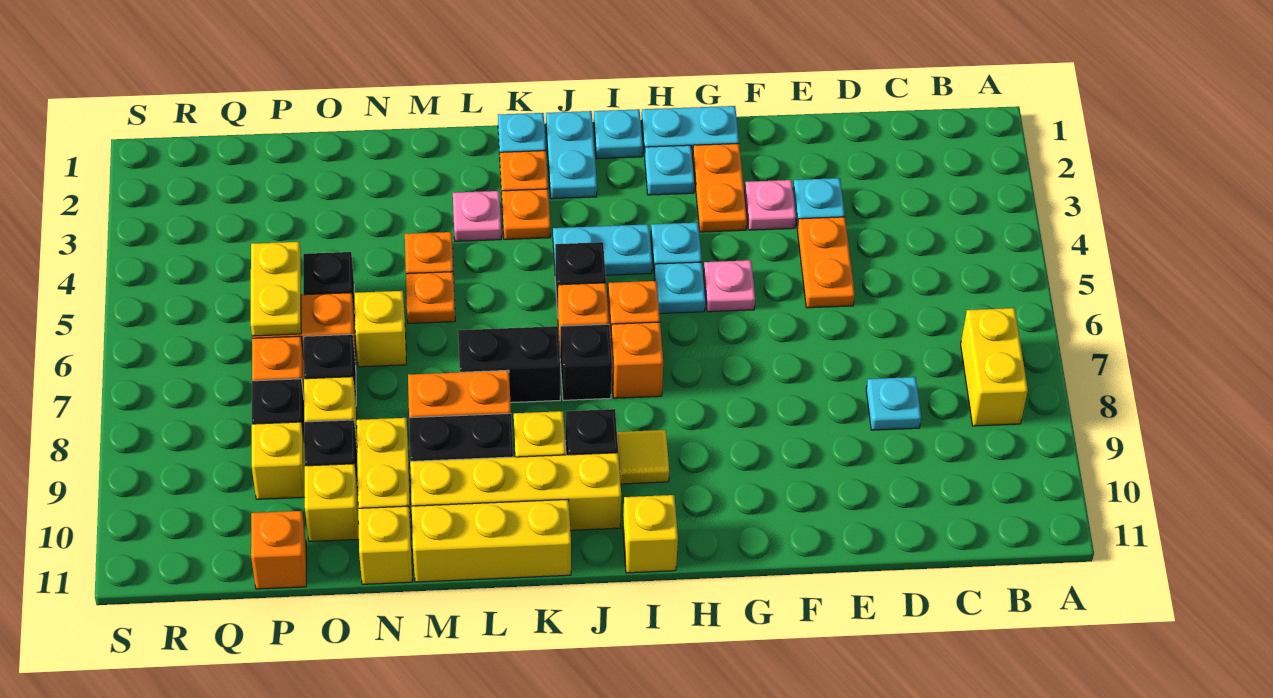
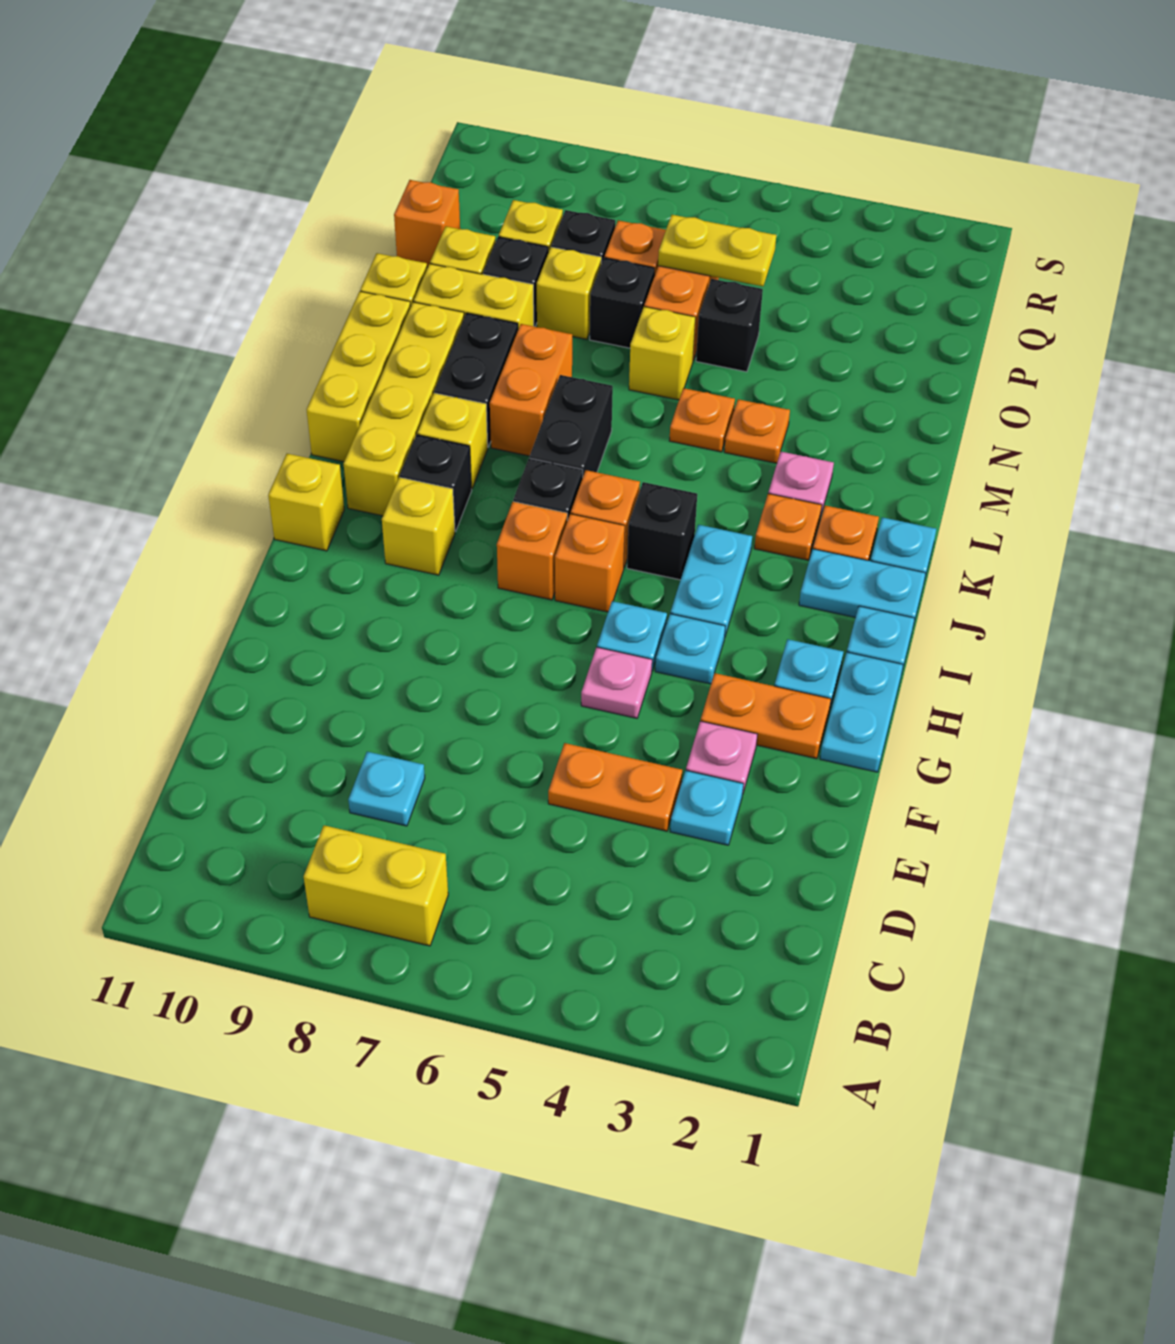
yellow 1x1 tile [617,430,669,484] -> yellow 1x1 brick [382,477,455,575]

